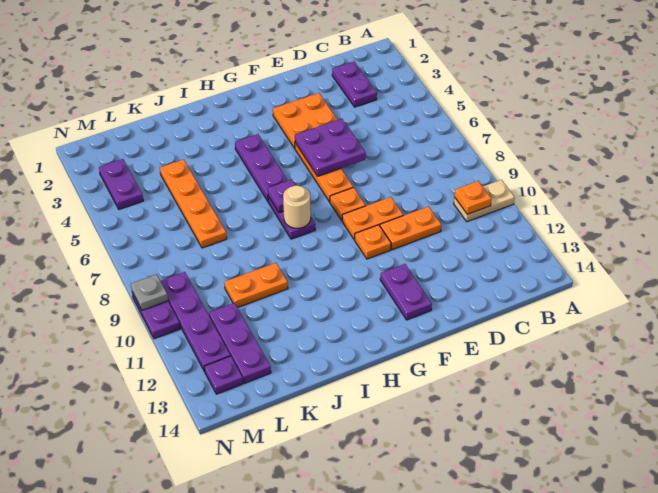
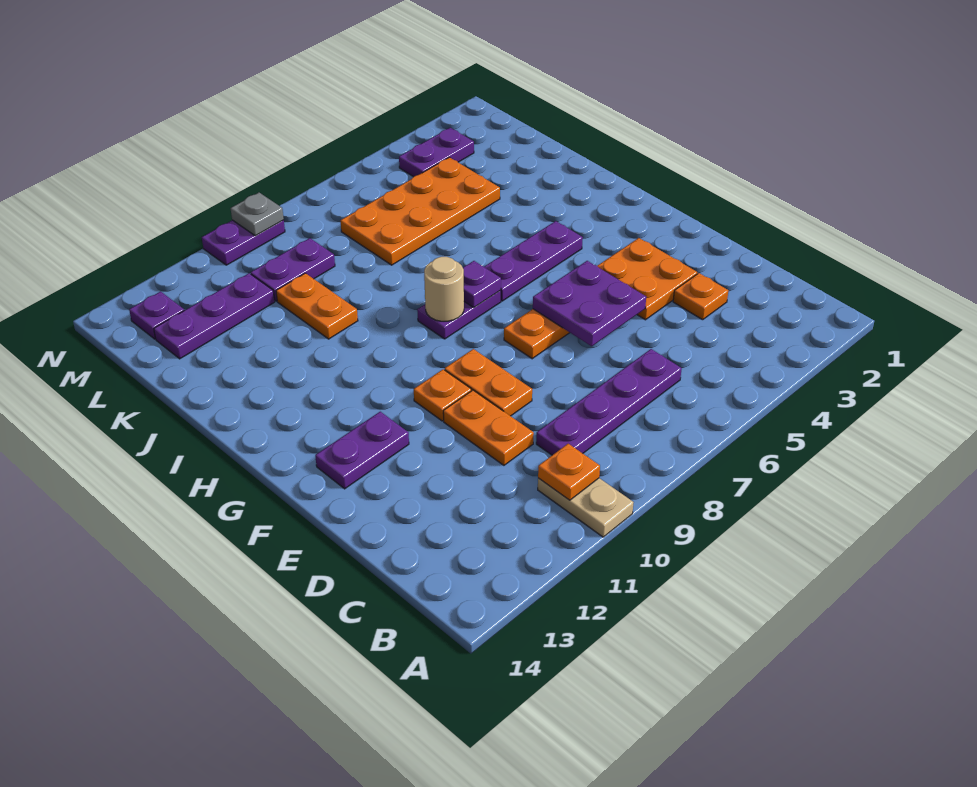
purple 1x2 plate [332,62,377,107] -> purple 1x2 plate moved to [251,238,335,301]
orange 1x1 plate [330,187,366,220] -> orange 1x1 plate moved to [673,273,728,320]
orange 1x4 plate [160,159,227,248] -> orange 2x4 plate [341,157,500,265]
purple 1x4 plate [161,272,230,372] -> purple 1x4 plate moved to [536,349,682,455]

